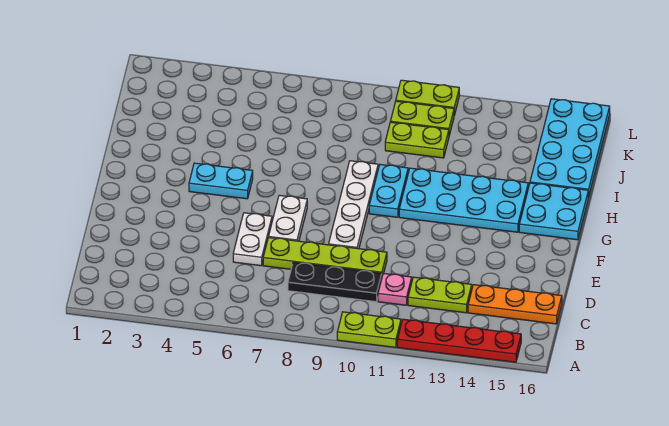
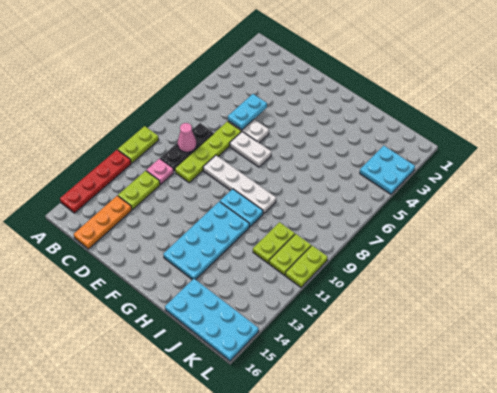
none -> pink 1x1 cone [177,123,197,152]
cyan 1x2 plate [189,163,253,199] -> cyan 1x2 plate moved to [228,94,267,130]
cyan 2x2 plate [519,183,588,240] -> cyan 2x2 plate moved to [360,146,415,194]

